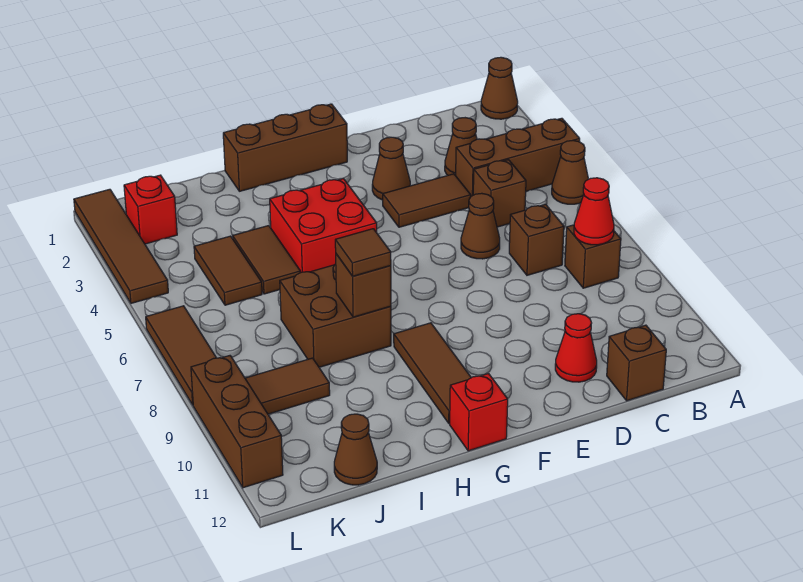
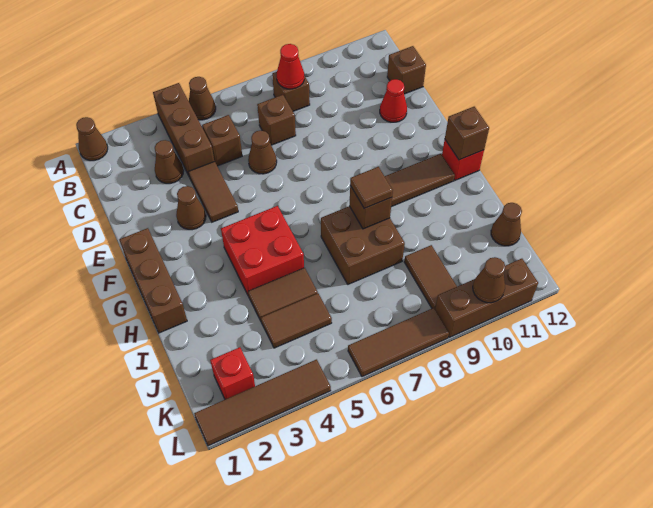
none -> brown 1x1 brick [445,107,489,160]
none -> brown 1x1 cone [473,257,505,303]

